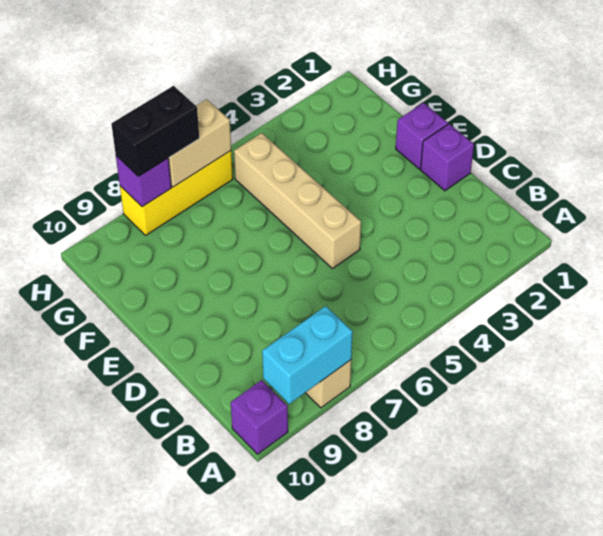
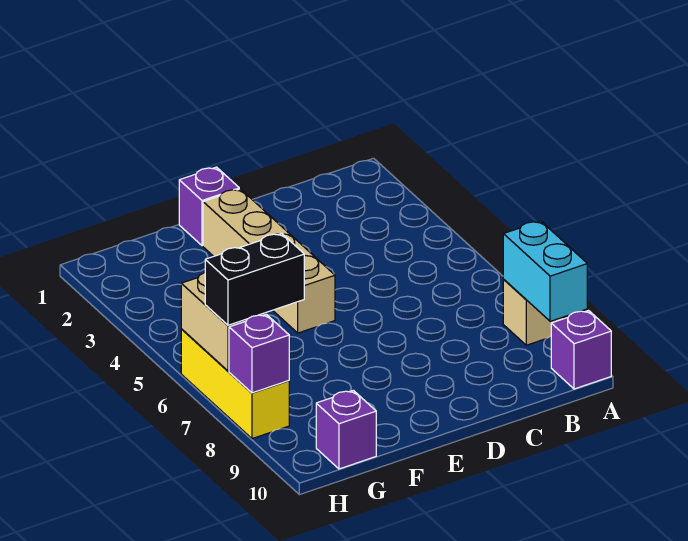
purple 1x1 brick [421,124,474,191] -> purple 1x1 brick moved to [316,390,376,469]
tan 1x4 brick [234,133,361,269] -> tan 1x4 brick turned to [203,189,335,333]
black 1x2 brick [111,86,199,177] -> black 1x2 brick turned to [205,233,304,325]

